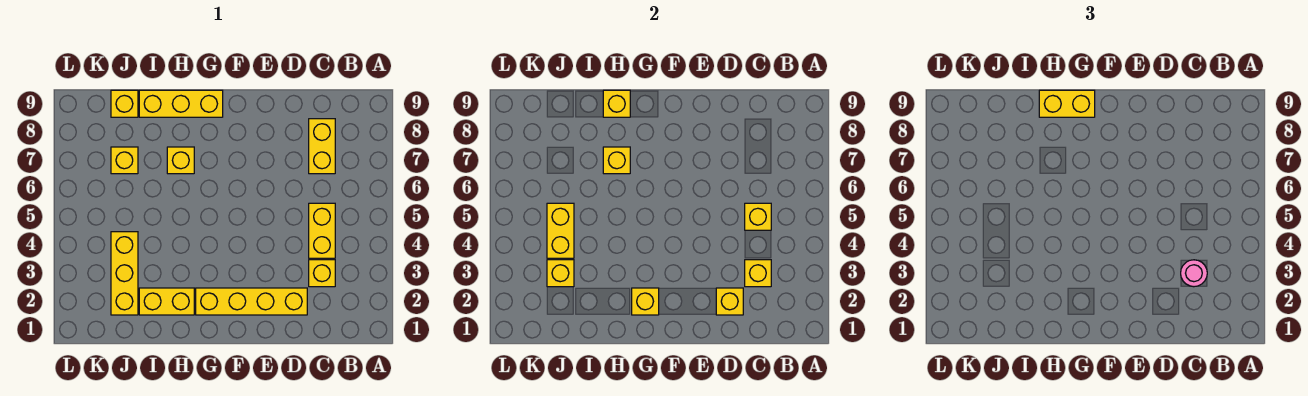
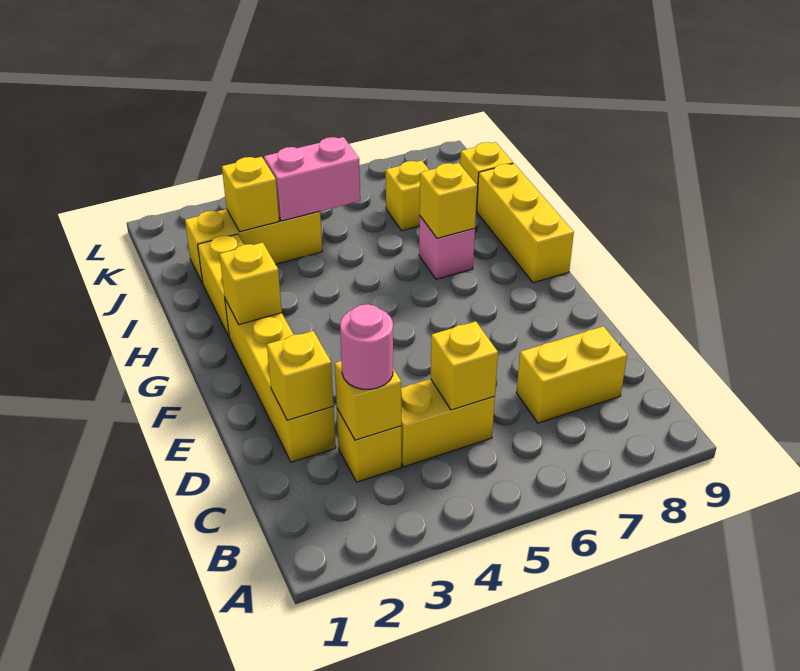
yellow 1x2 brick [1039,90,1095,117] -> none
yellow 1x1 brick [167,147,194,174] -> pink 1x1 brick [419,216,475,279]
yellow 1x1 brick [603,90,630,117] -> none
yellow 1x2 brick [547,203,574,258] -> pink 1x2 brick [264,137,360,221]

